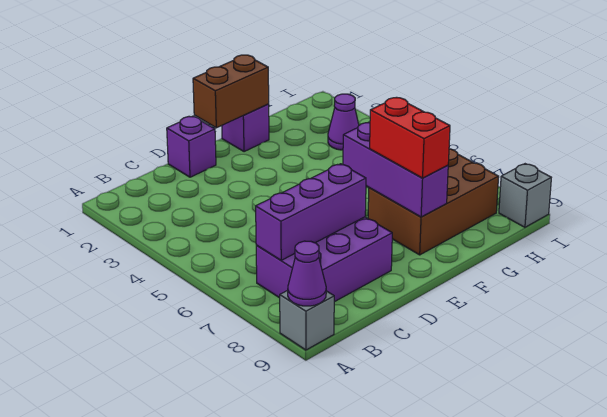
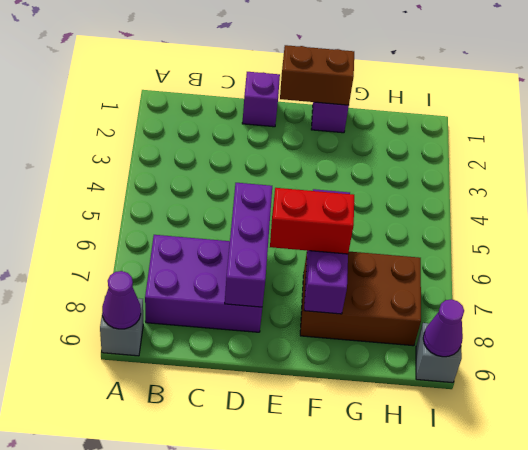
purple 1x3 brick [256,164,366,260] -> purple 1x3 brick turned to [225,183,272,307]
red 1x2 brick [370,97,450,178] -> red 1x2 brick turned to [270,188,354,254]
purple 1x1 cone [328,94,359,150] -> purple 1x1 cone moved to [423,299,464,357]

